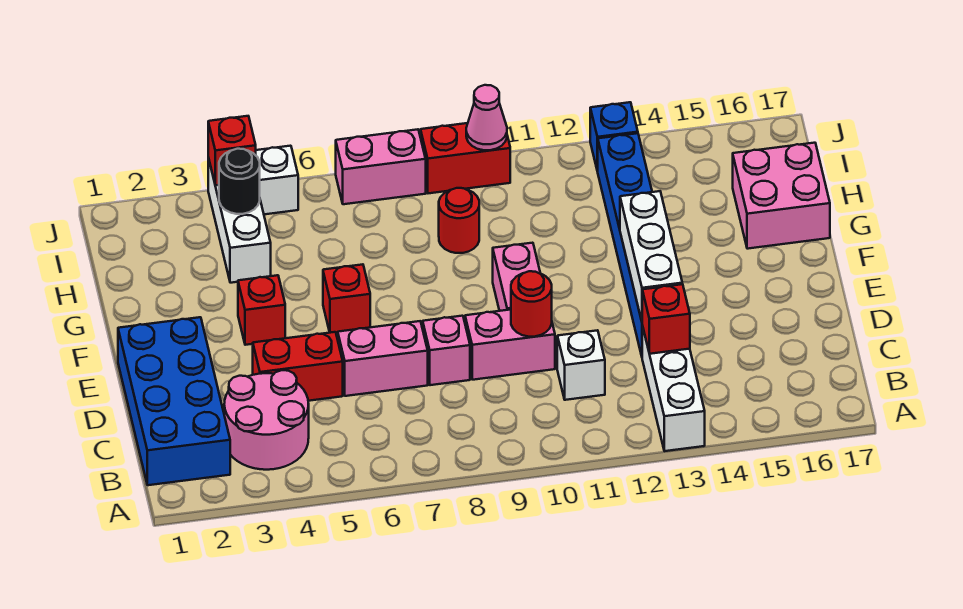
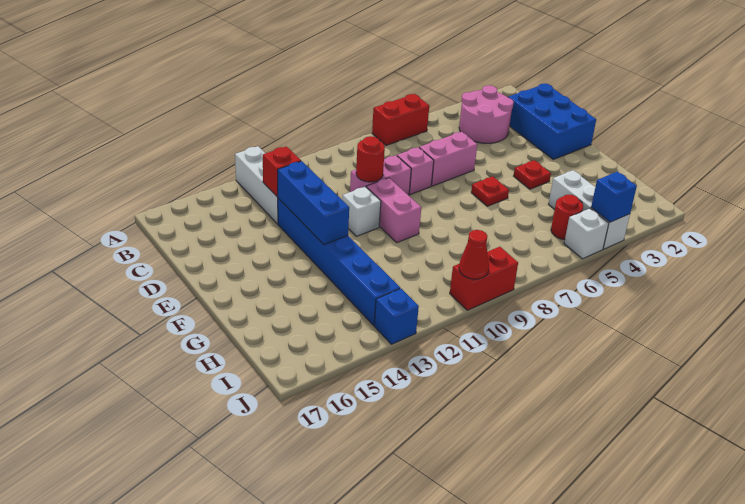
blue 2x4 brick [118,317,230,485] -> blue 2x3 brick [508,84,596,159]
white 1x1 brick [557,330,605,400] -> white 1x1 brick moved to [342,186,381,236]
red 1x2 brick [253,332,343,401] -> red 1x2 brick moved to [372,94,429,145]
white 1x3 brick [620,191,682,321] -> blue 1x3 brick [278,161,349,245]
red 1x1 brick [238,275,285,345] -> red 1x1 plate [514,160,551,189]
red 1x1 brick [323,264,370,333] -> red 1x1 plate [471,176,509,206]
pink 2x2 brick [733,143,830,249] -> none
red 1x1 round brick [439,188,479,253] -> red 1x1 round brick moved to [551,195,583,240]
black 1x1 round brick [219,149,260,214] -> none
red 1x1 brick [208,116,256,185] -> blue 1x1 brick [591,172,637,222]
pink 1x2 brick [336,129,426,204] -> none
pink 1x1 cone [466,85,507,150] -> red 1x1 cone [459,230,489,279]

